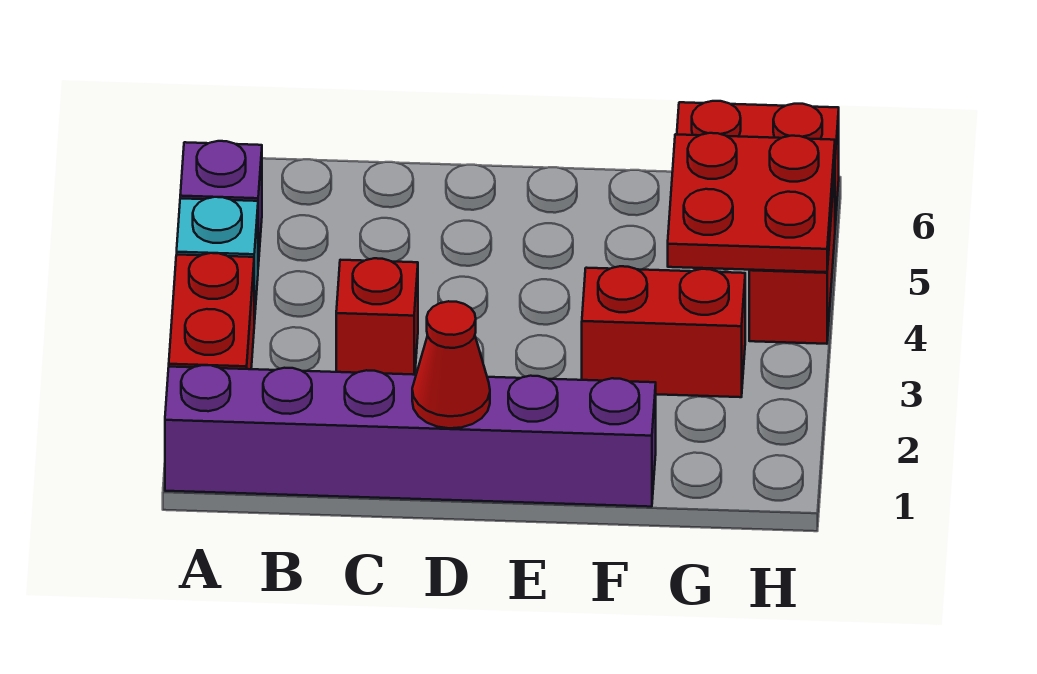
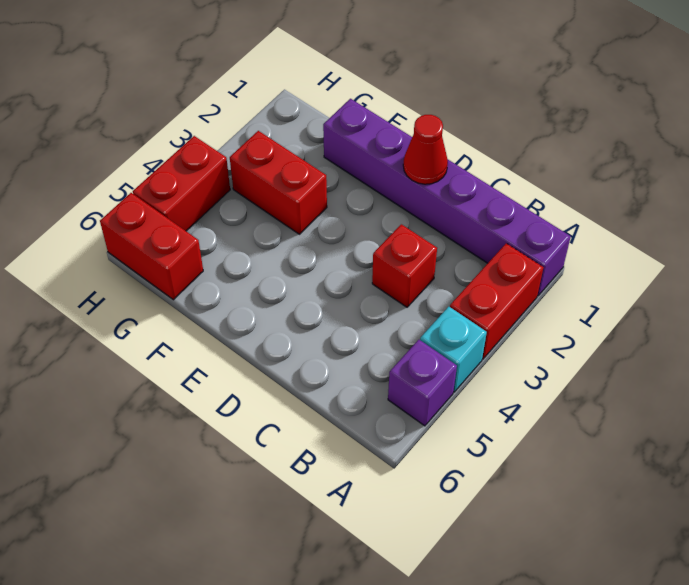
red 2x2 plate [668,133,835,272] -> none

